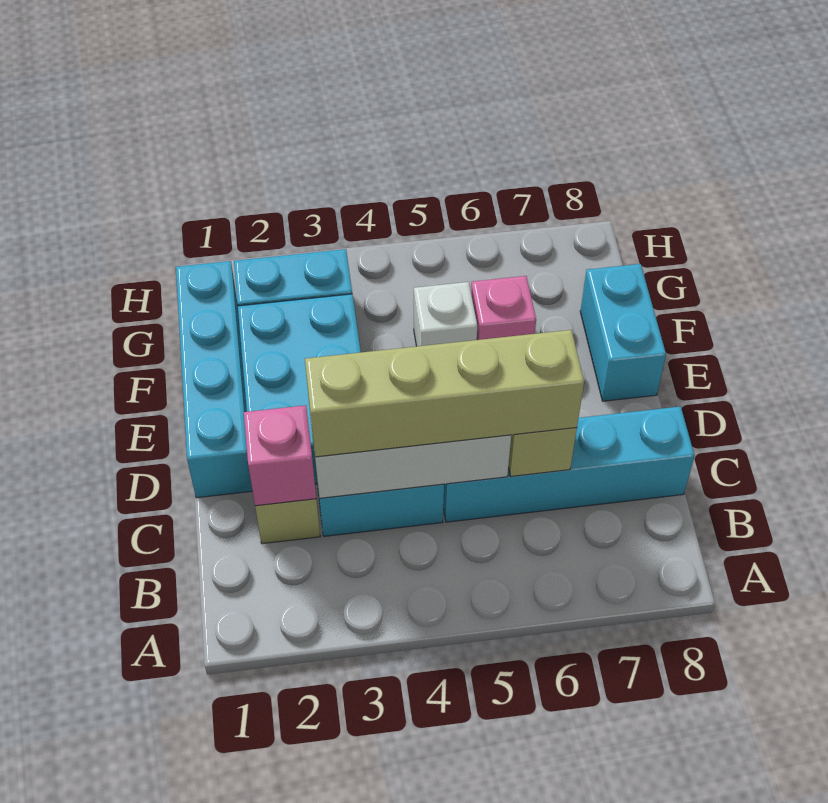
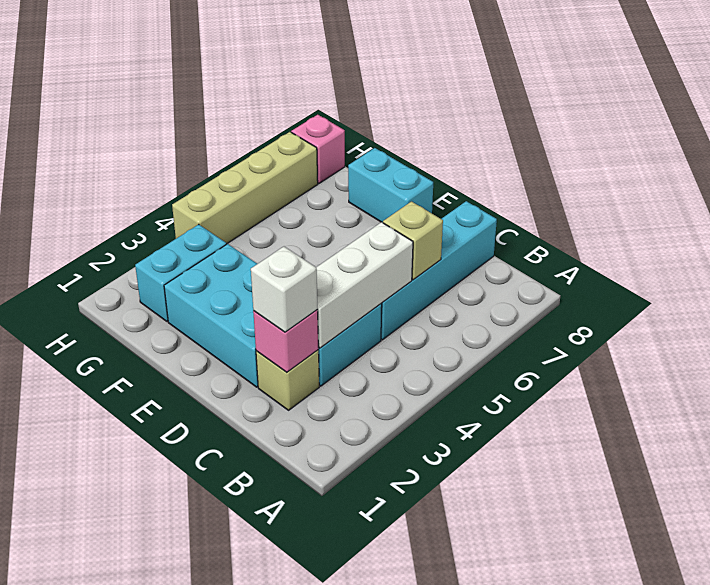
tan 1x4 brick [305,330,584,457] -> tan 1x4 brick moved to [172,132,318,244]
cyan 1x4 brick [176,261,252,498] -> none
white 1x1 brick [414,282,477,346] -> white 1x1 brick moved to [251,247,317,332]
pink 1x1 brick [471,276,536,340] -> pink 1x1 brick moved to [291,115,345,184]

